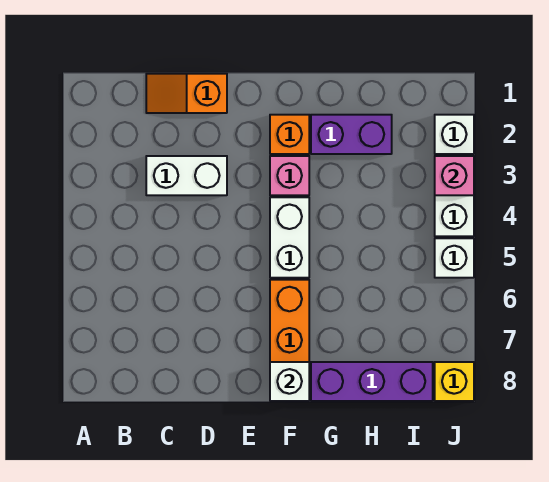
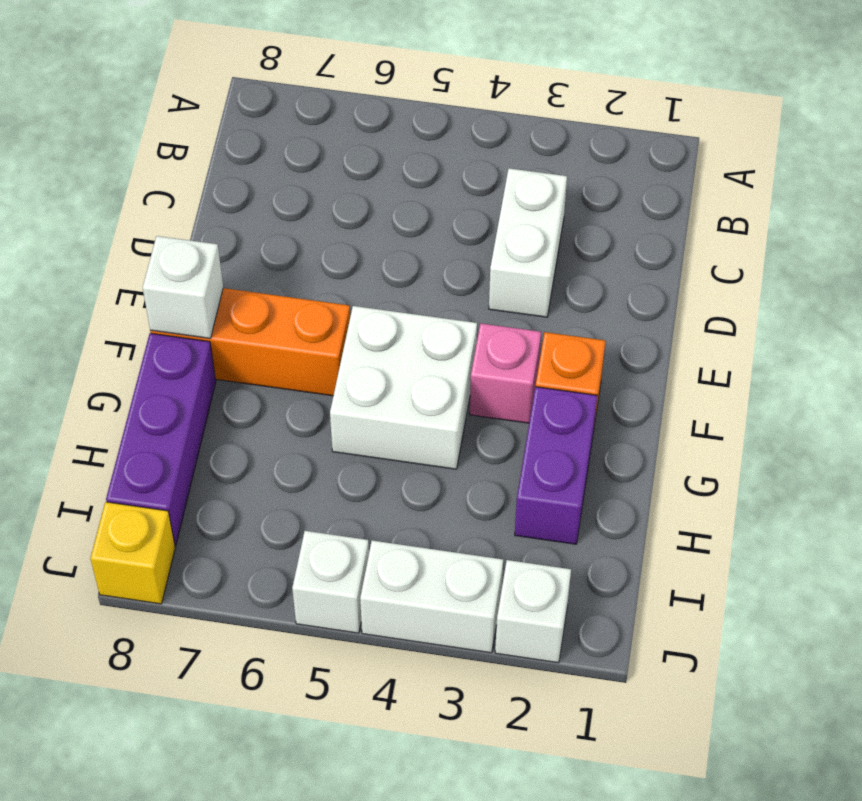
orange 1x2 slope [146,74,227,113] -> none
white 1x2 brick [270,197,309,278] -> white 2x2 brick [330,306,477,469]
pink 1x1 brick [435,156,474,195] -> none

